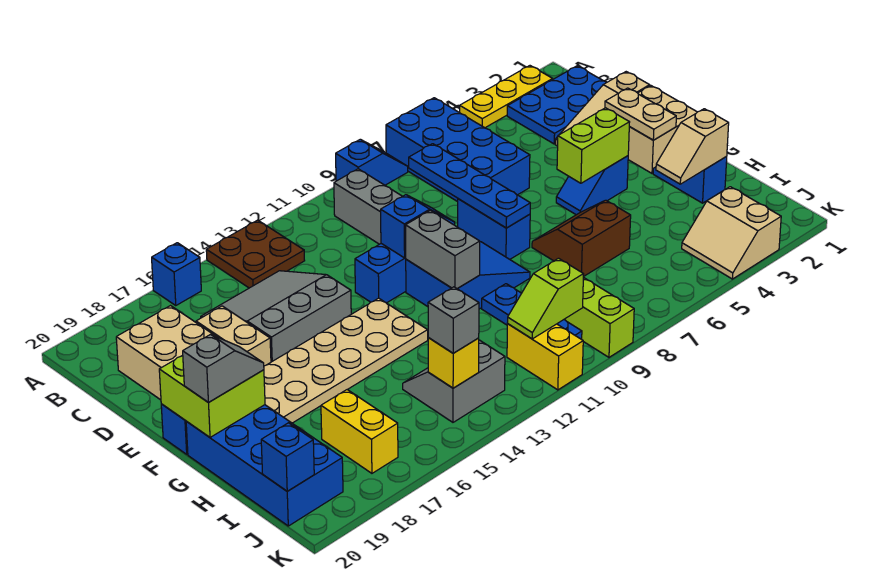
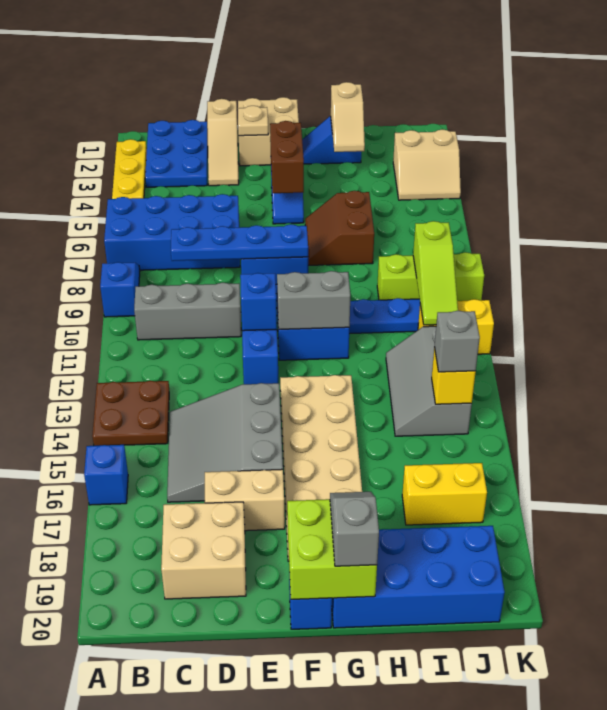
tan 1x2 plate [605,88,676,140] -> tan 1x1 plate [238,106,268,136]
lime 1x2 brick [557,108,630,183] -> brown 1x2 brick [270,121,304,193]
grey 2x2 slope [403,340,505,422] -> grey 2x3 slope [386,326,472,436]
lime 1x2 slope [508,258,584,339] -> lime 1x3 slope [413,221,458,325]
blue 1x1 brick [261,423,314,491] -> none

